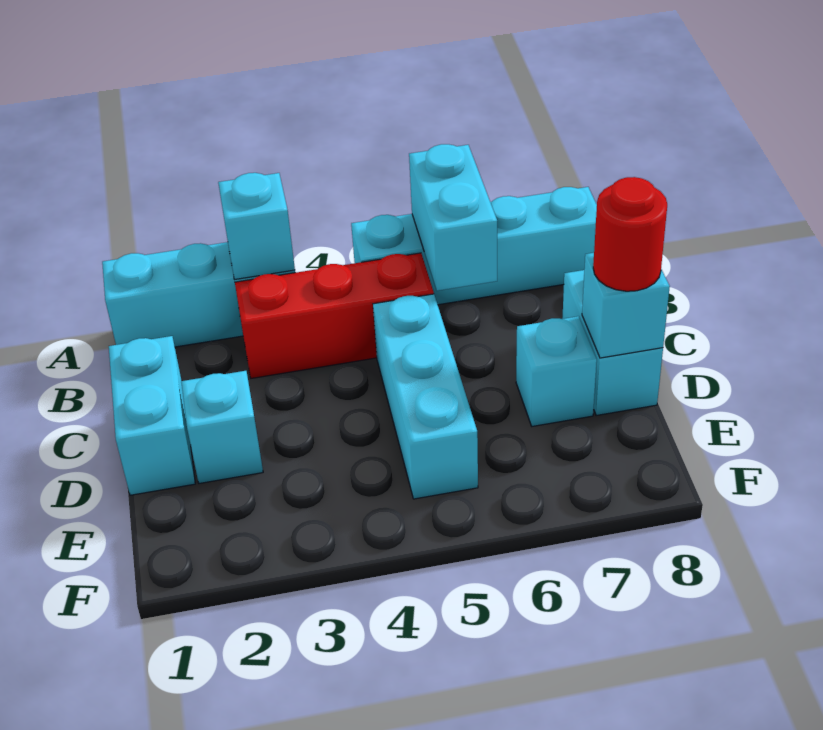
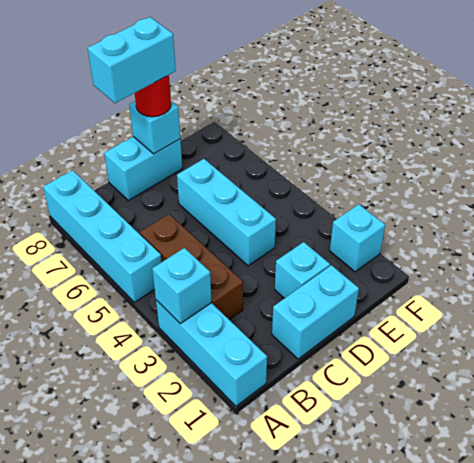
cyan 1x2 brick [409,144,497,291] -> cyan 1x2 brick moved to [88,17,176,103]
red 1x3 brick [235,253,434,378] -> brown 1x3 brick [140,214,243,320]
cyan 1x3 brick [373,294,478,499] -> cyan 1x3 brick turned to [177,159,276,266]
cyan 1x1 brick [516,316,597,426] -> cyan 1x1 brick moved to [330,204,385,272]

